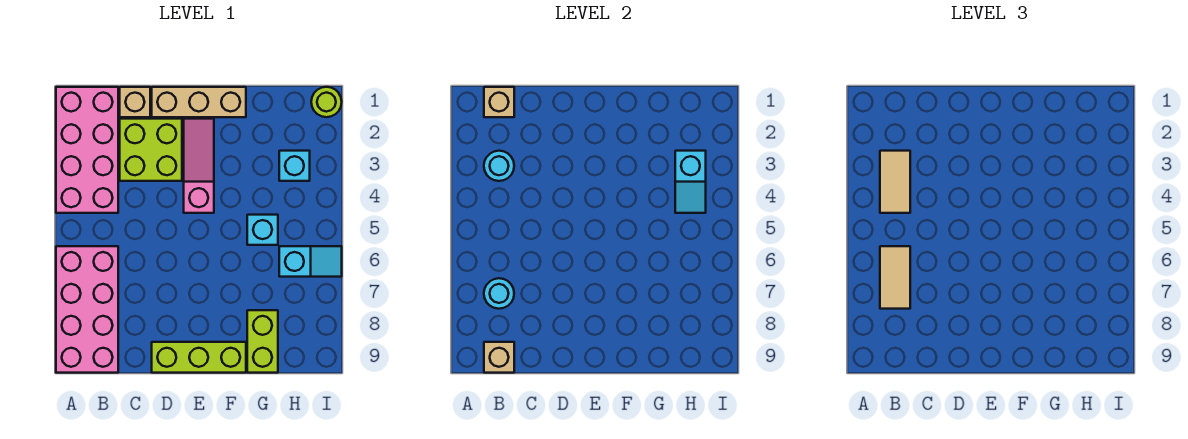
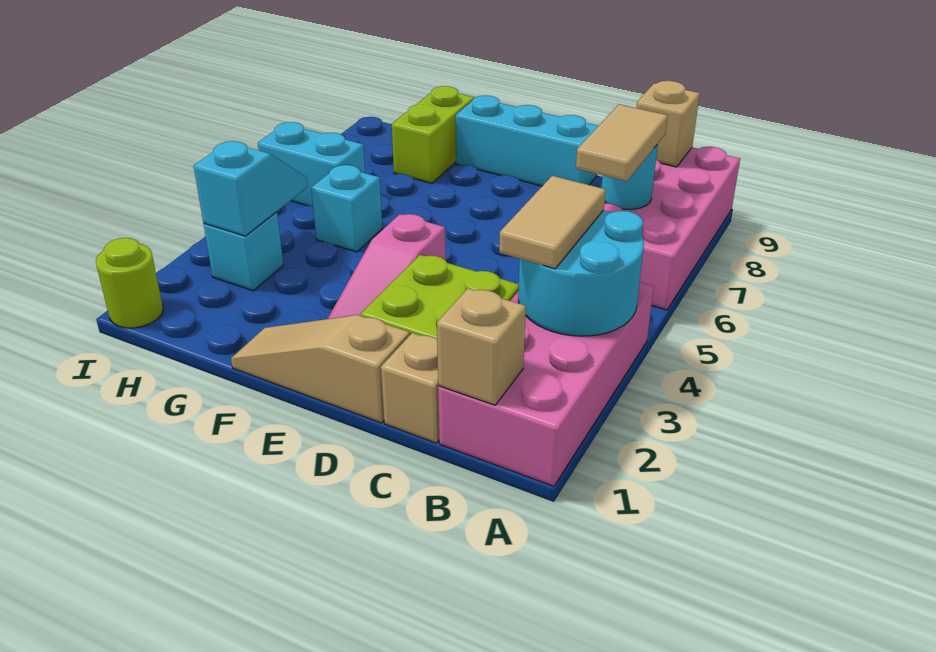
cyan 1x1 round brick [484,151,514,181] -> cyan 2x2 round brick [518,210,644,336]
tan 1x3 brick [152,87,246,117] -> tan 1x3 slope [231,315,410,423]
lime 1x3 brick [152,342,246,373] -> cyan 1x3 brick [456,95,598,186]
cyan 1x2 slope [279,246,342,277] -> cyan 1x2 brick [258,122,365,206]

